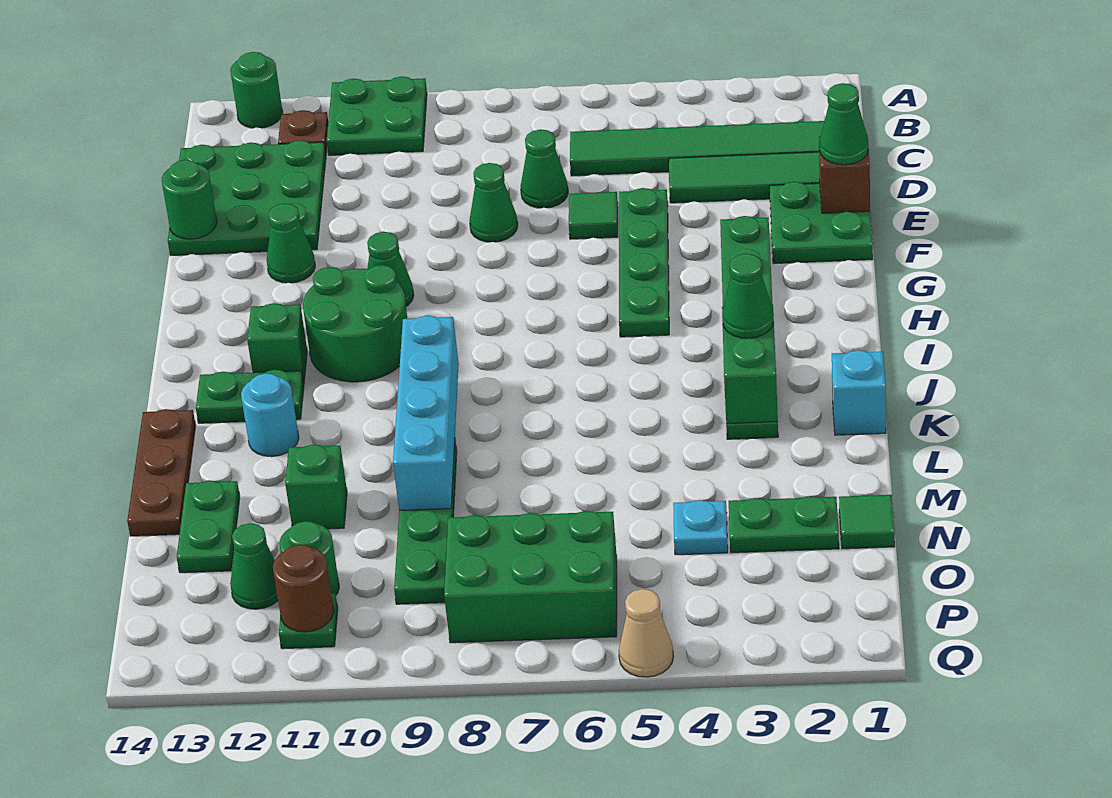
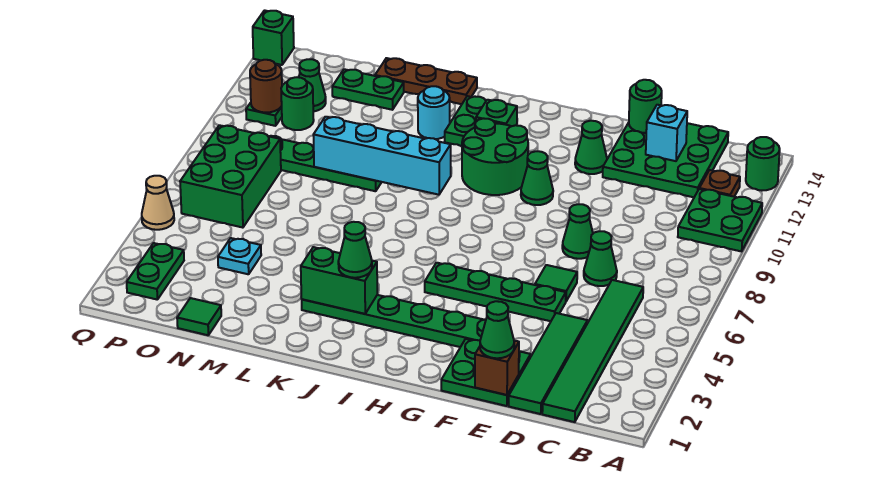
cyan 1x1 brick [832,350,886,435] -> cyan 1x1 brick moved to [646,105,687,161]
green 1x1 brick [285,445,347,529] -> green 1x1 brick moved to [253,10,294,65]
green 1x2 plate [729,496,839,553] -> green 1x2 plate moved to [127,243,184,300]

